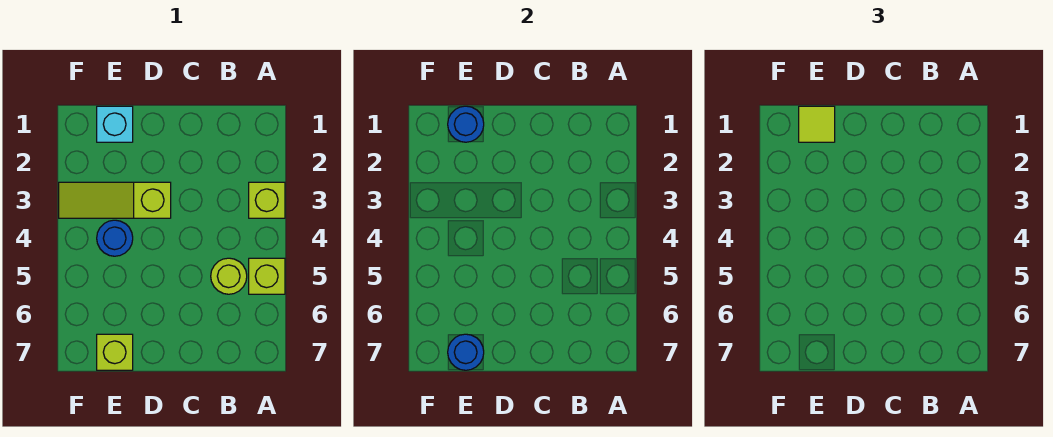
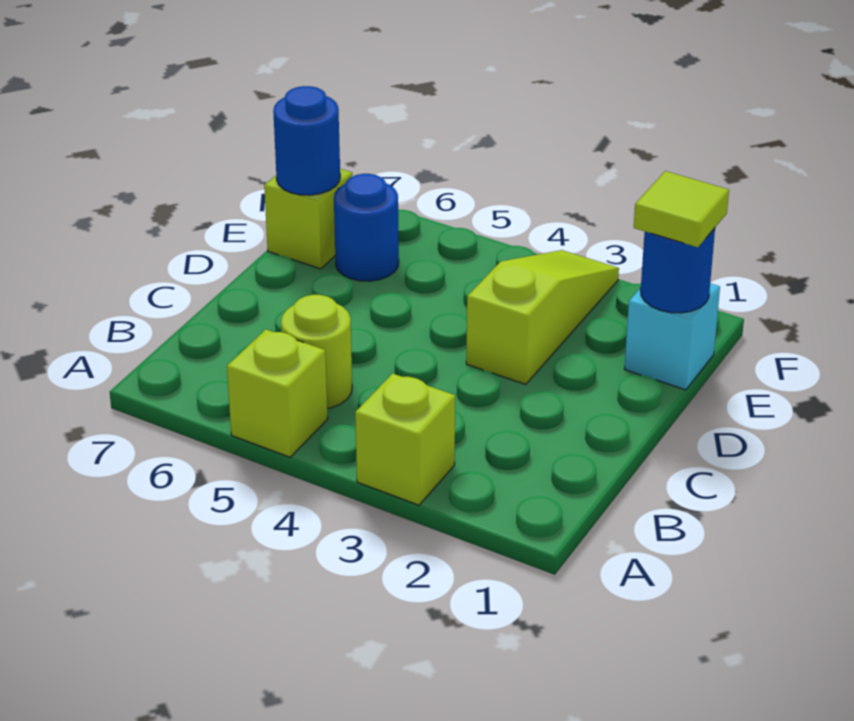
blue 1x1 round brick [97,220,133,256] -> blue 1x1 round brick moved to [334,174,399,281]

